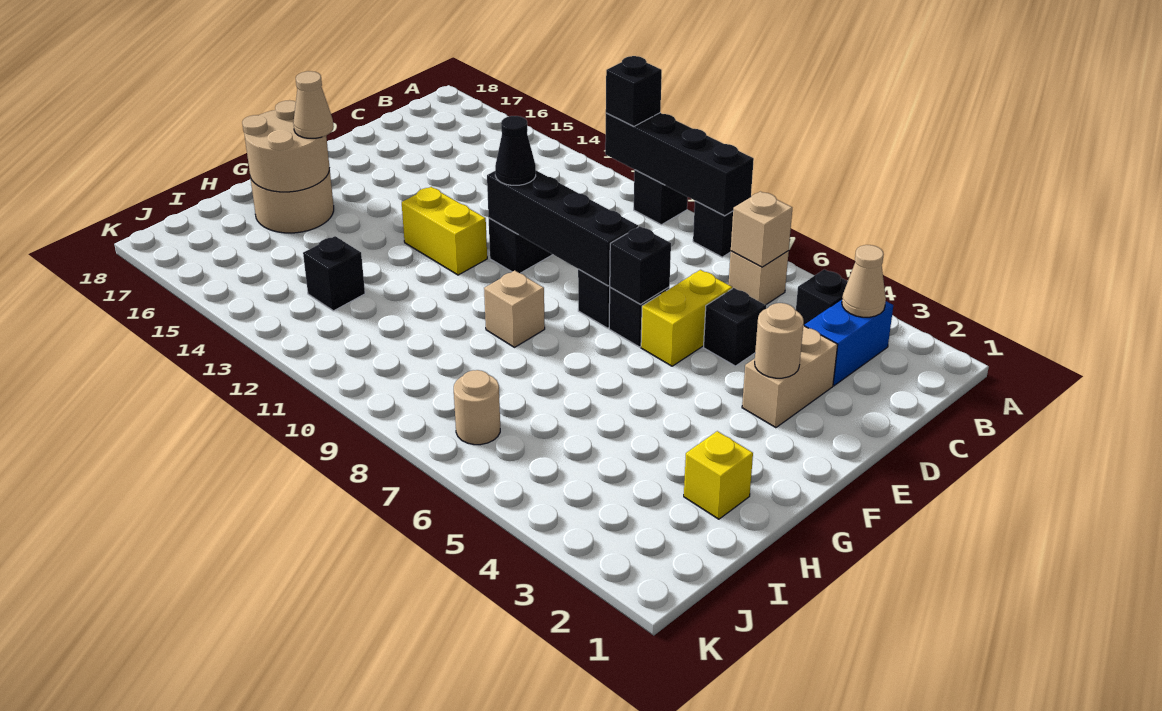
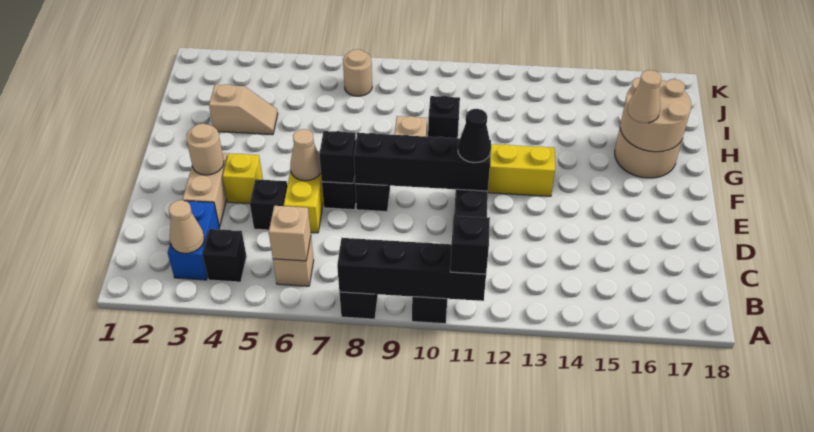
none -> tan 1x1 cone [290,129,321,181]
yellow 1x1 brick [684,431,753,519] -> yellow 1x1 brick moved to [222,153,263,204]
none -> tan 1x2 slope [209,84,278,135]
black 1x1 brick [303,236,365,311] -> black 1x1 brick moved to [428,96,460,138]

